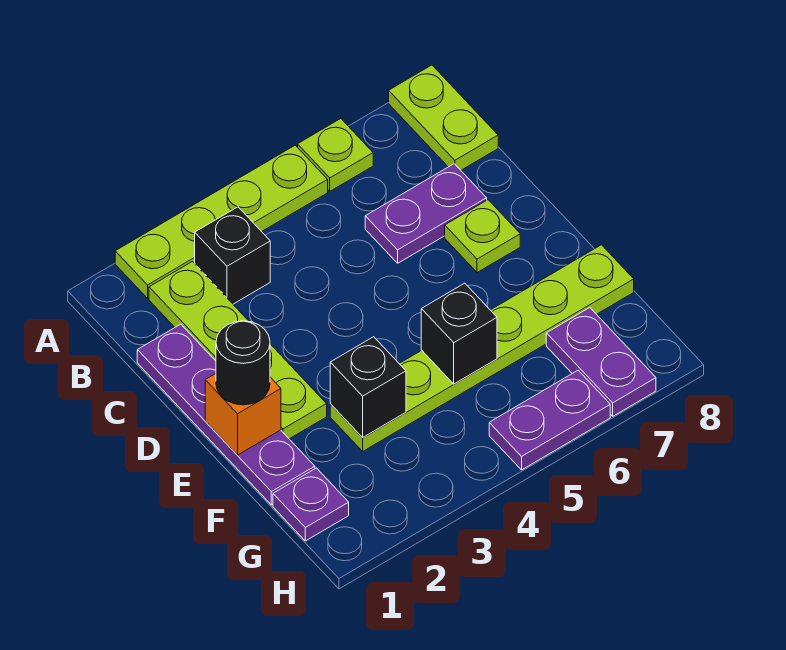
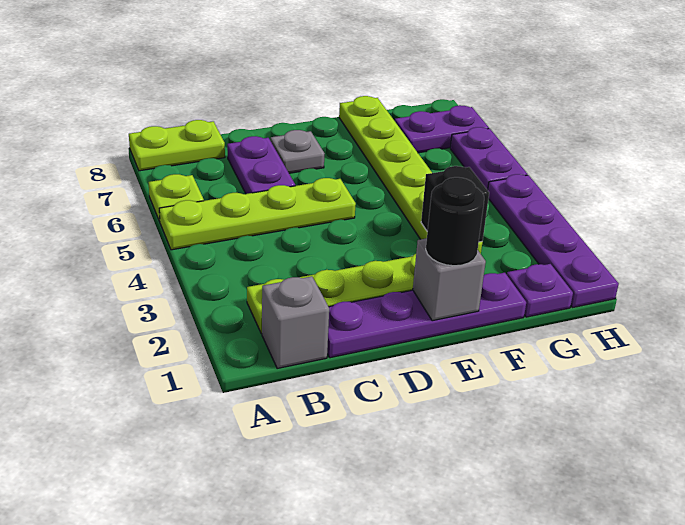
lime 1x4 plate [115,145,328,298] -> lime 1x4 plate turned to [159,178,356,250]
none -> grey 1x1 brick [262,276,329,368]
black 1x1 brick [195,207,270,304] -> none
lime 1x1 plate [445,200,520,273] -> grey 1x1 plate [271,130,325,173]
orange 1x1 brick [205,374,281,455] -> grey 1x1 brick [413,238,486,321]
black 1x1 brick [421,283,497,384] -> none
none -> purple 1x4 plate [488,174,619,308]

